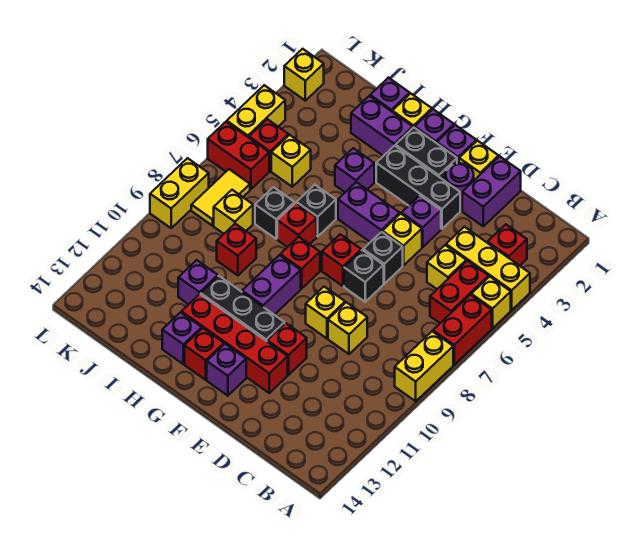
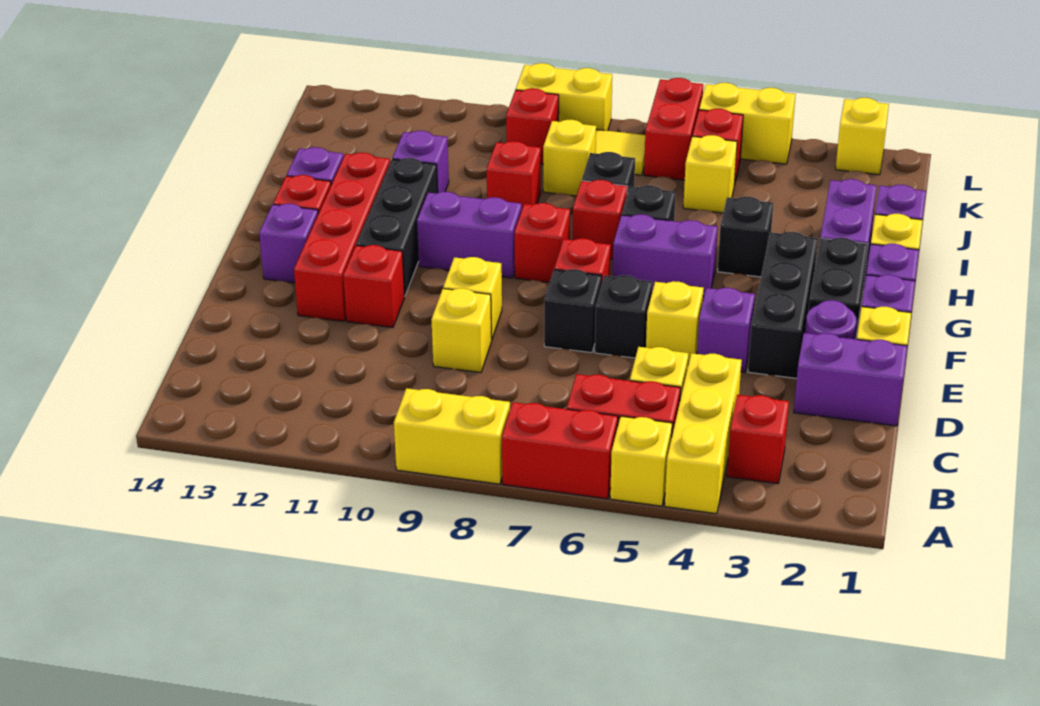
purple 1x2 brick [338,182,400,242] -> purple 1x2 brick turned to [613,214,718,299]
purple 1x1 brick [335,148,374,192] -> black 1x1 brick [718,197,773,277]
none -> red 1x1 brick [506,88,559,164]

